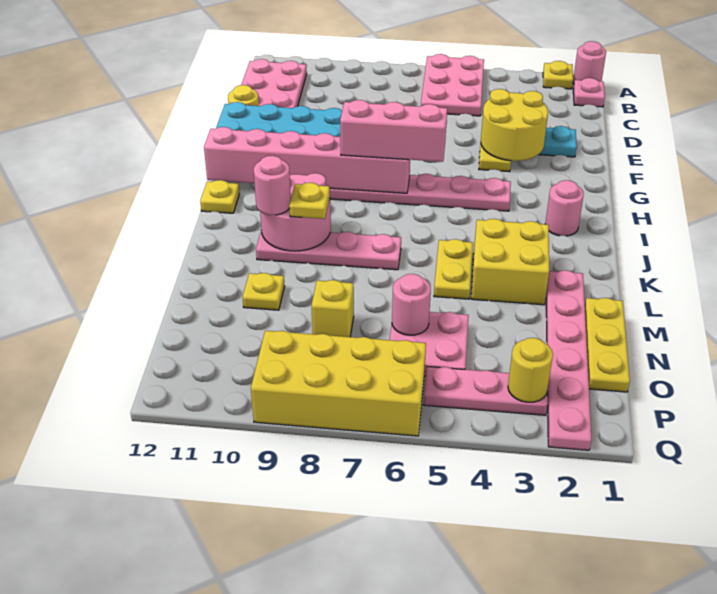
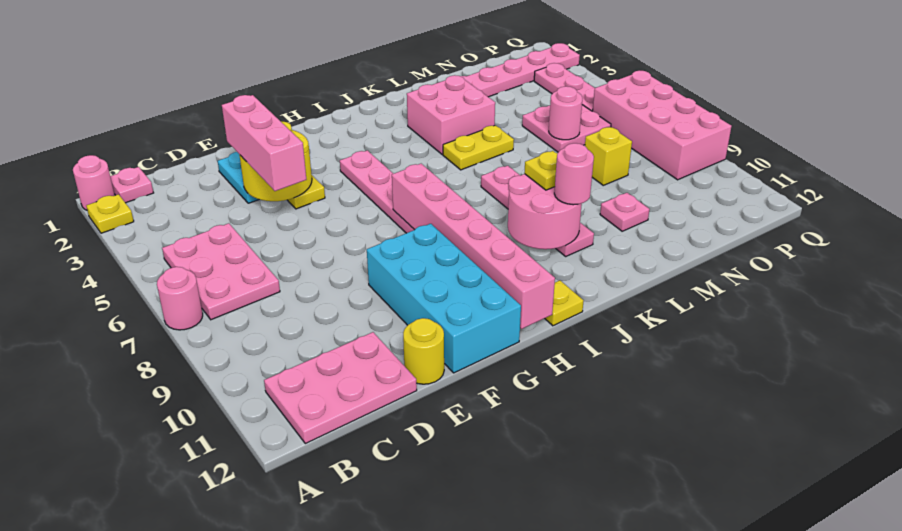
pink 2x3 plate [421,54,484,116] -> pink 2x3 plate turned to [162,223,280,320]
pink 1x3 brick [340,100,447,162] -> pink 1x3 brick moved to [222,95,307,191]
pink 1x1 round brick [545,180,584,236] -> pink 1x1 round brick moved to [157,267,203,330]
yellow 2x2 brick [471,219,549,305] -> pink 2x2 brick [407,75,495,155]
yellow 1x3 plate [585,298,630,392] -> none
yellow 1x1 plate [243,273,285,310] -> pink 1x1 plate [600,193,650,231]
yellow 1x1 round brick [508,338,553,402] -> none
yellow 2x4 brick [251,331,426,436] -> pink 2x4 brick [593,70,732,180]

